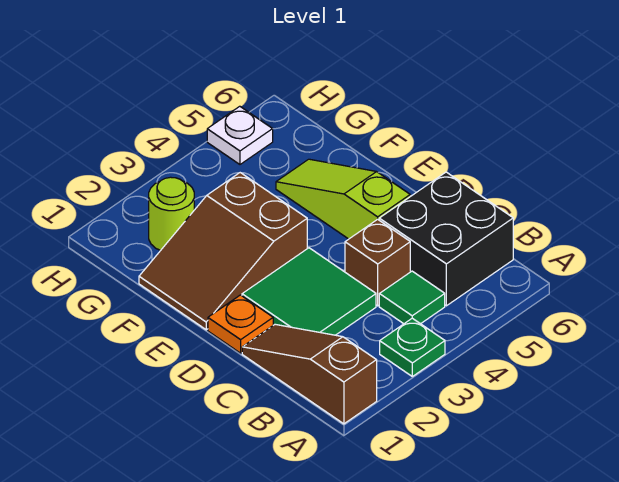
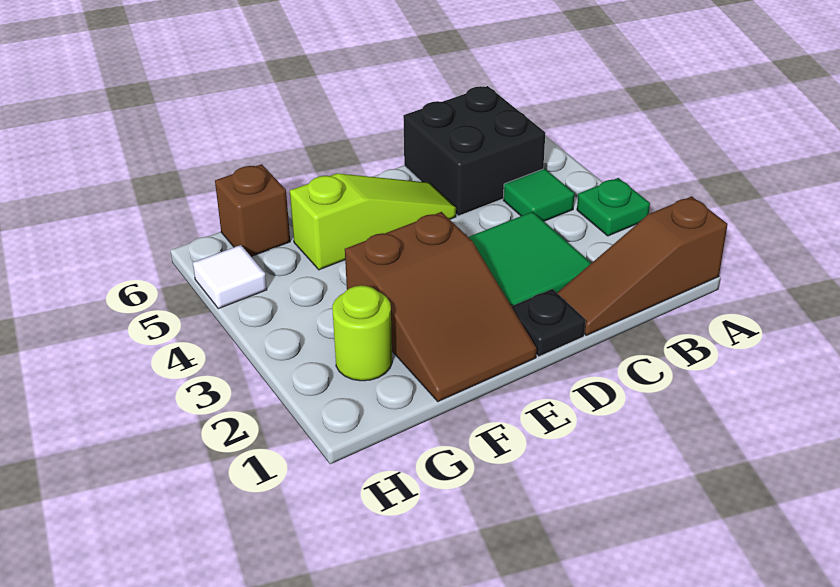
brown 1x1 brick [345,219,410,306] -> brown 1x1 brick moved to [215,164,290,257]
orange 1x1 plate [208,295,273,353] -> black 1x1 plate [512,289,586,357]
lime 1x3 slope [276,159,410,239] -> lime 1x3 slope turned to [290,173,456,270]
white 1x1 plate [207,106,273,164] -> white 1x1 tile [193,245,267,309]

